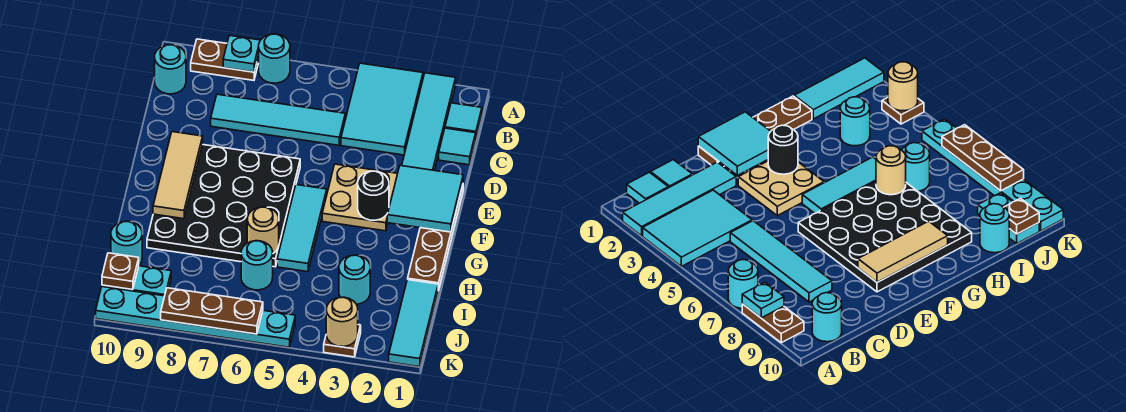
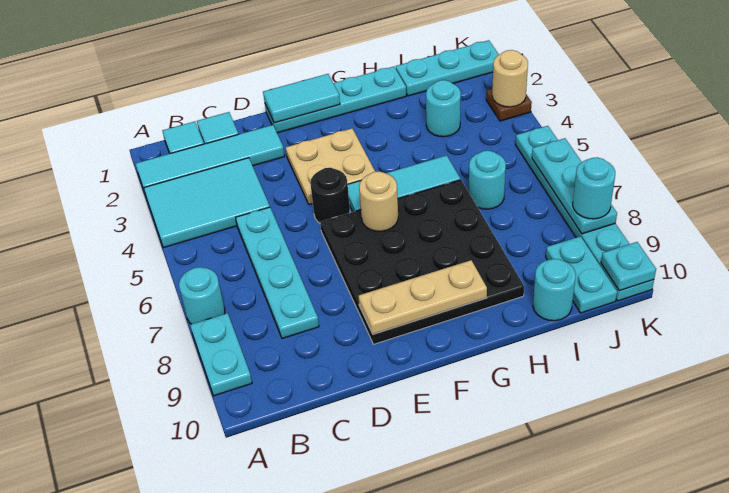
brown 1x2 plate [191,39,259,80] -> cyan 1x2 plate [190,313,252,396]
cyan 1x1 plate [223,35,260,72] -> cyan 1x1 plate moved to [601,242,656,291]
cyan 1x1 round brick [155,45,186,94] -> cyan 1x1 round brick moved to [573,157,615,219]
cyan 1x4 tile [211,94,345,145] -> cyan 1x4 plate [236,207,319,339]
brown 1x4 plate [408,186,463,291] -> cyan 1x4 plate [265,67,406,133]
cyan 2x2 tile [387,165,463,232] -> cyan 1x2 tile [263,74,340,123]
tan 1x3 tile [153,132,203,219] -> tan 1x3 plate [358,260,487,334]
black 1x1 round brick [358,171,389,220] -> black 1x1 round brick moved to [310,168,350,223]
tan 1x1 round brick [247,207,279,253] -> tan 1x1 round brick moved to [359,171,398,231]
cyan 1x3 tile [389,280,438,367] -> cyan 1x3 plate [396,40,499,96]
brown 1x1 plate [102,253,139,290] -> none
brown 1x3 plate [161,288,263,334] -> cyan 1x3 plate [532,138,617,234]

